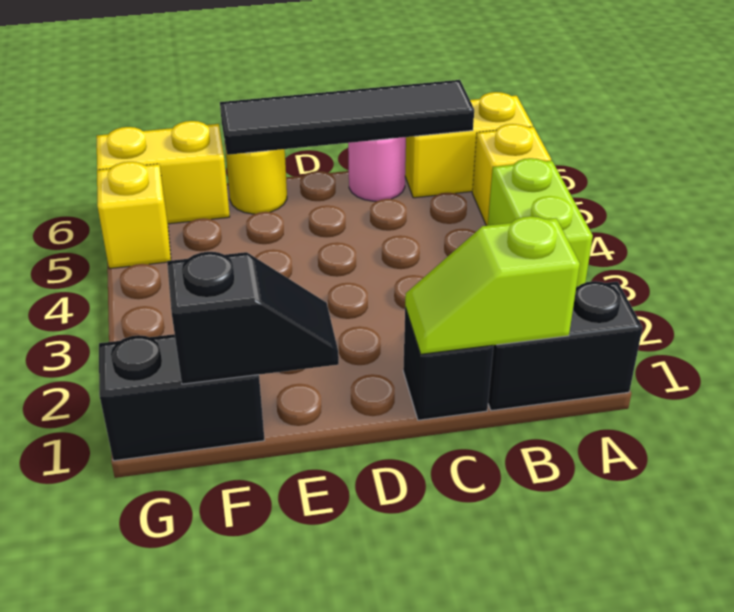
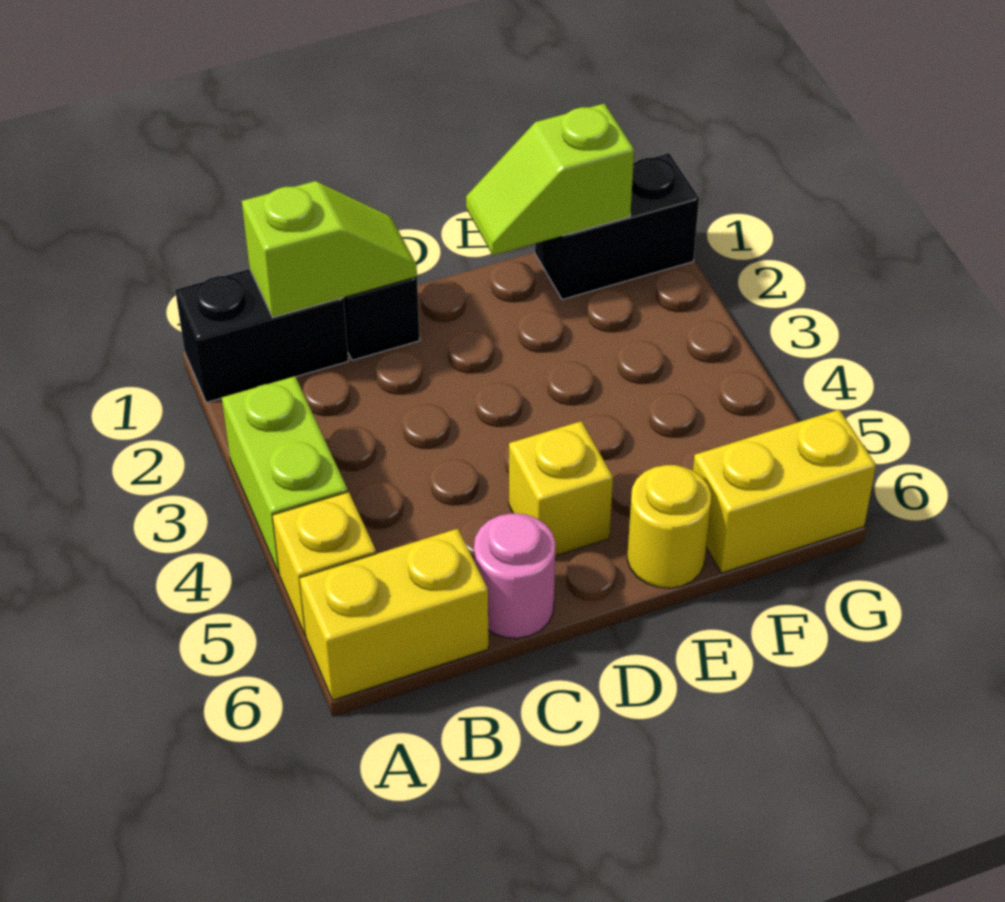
black 1x4 tile [220,80,474,155] -> none
black 1x2 slope [167,252,339,384] -> lime 1x2 slope [466,103,634,255]
yellow 1x1 brick [97,162,171,269] -> yellow 1x1 brick moved to [509,421,613,556]

